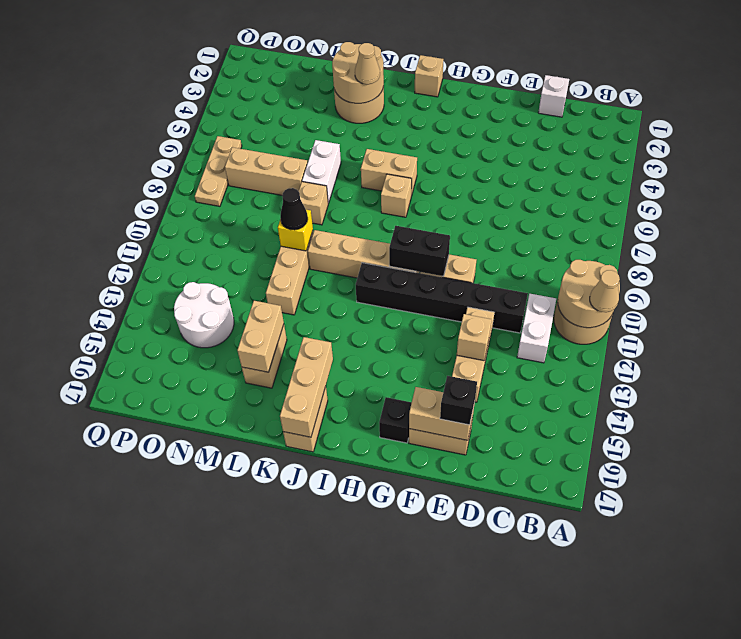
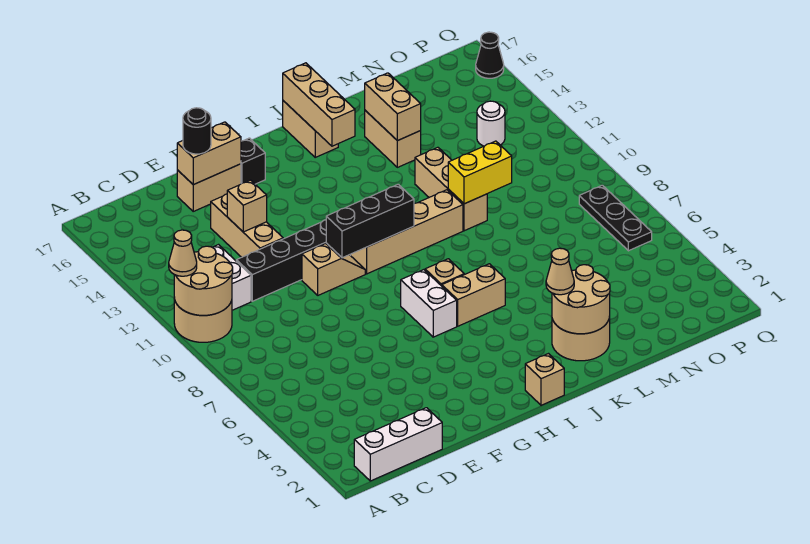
white 1x1 brick [538,75,569,117] -> white 1x3 brick [354,408,442,481]
black 1x1 brick [440,376,477,425] -> black 1x1 round brick [183,108,211,154]
black 1x2 brick [389,226,450,276] -> black 1x3 brick [326,184,414,258]
white 1x2 brick [302,140,341,203] -> white 1x2 brick moved to [401,270,457,337]
tan 1x1 brick [299,182,328,225] -> none
yellow 1x1 brick [278,210,313,251] -> yellow 1x2 brick [448,141,512,204]
black 1x1 cone [280,188,308,230] -> black 1x1 cone moved to [476,32,504,78]
tan 1x3 brick [225,147,308,195] -> none
white 2x2 round brick [174,282,234,348] -> white 1x1 round brick [477,101,505,146]
tan 1x3 plate [195,136,242,206] -> black 1x3 plate [579,185,652,251]

